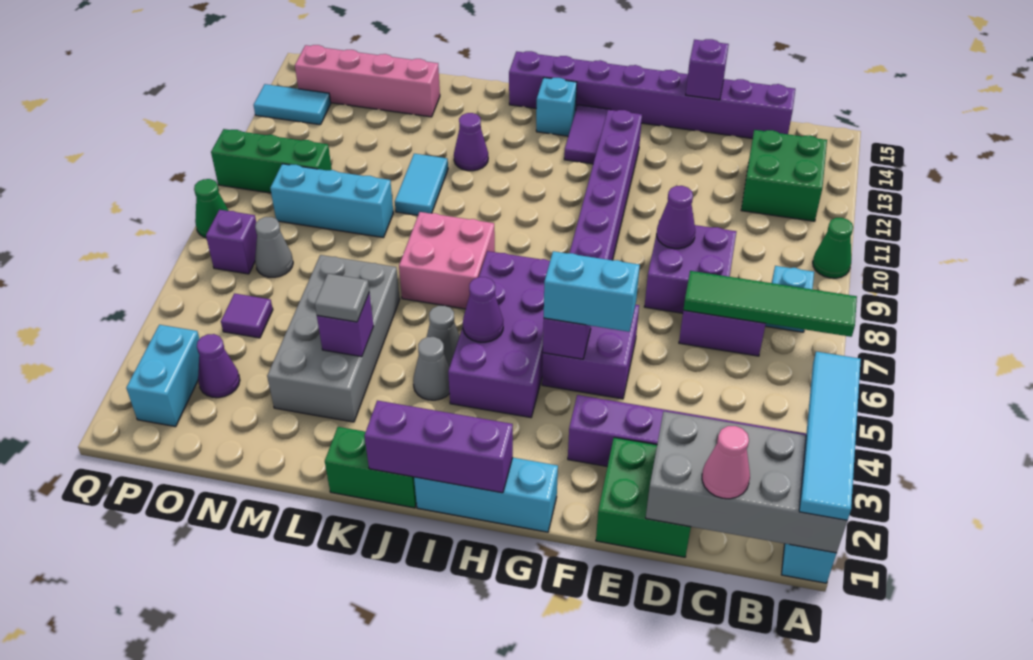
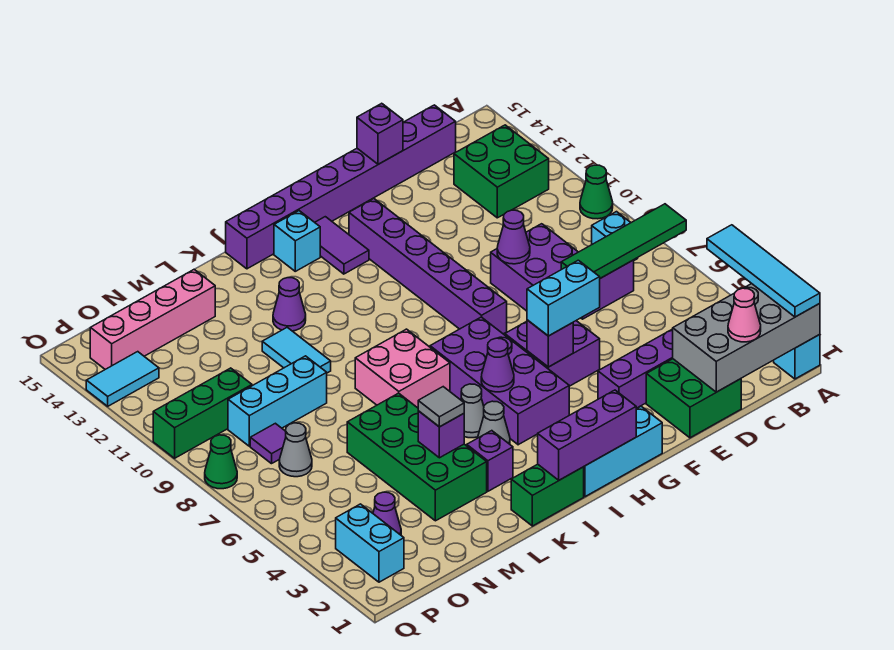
grey 2x4 brick [267,255,400,422] -> green 2x4 brick [347,393,487,521]
purple 1x1 tile [221,294,273,338] -> purple 1x1 tile moved to [250,423,286,464]
purple 1x1 brick [206,210,257,274] -> purple 1x1 brick moved to [467,431,513,491]

